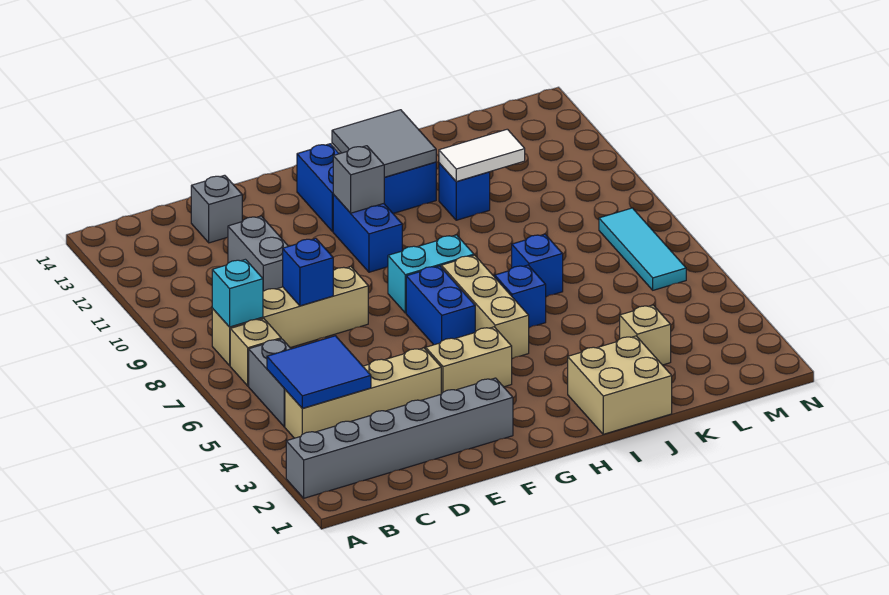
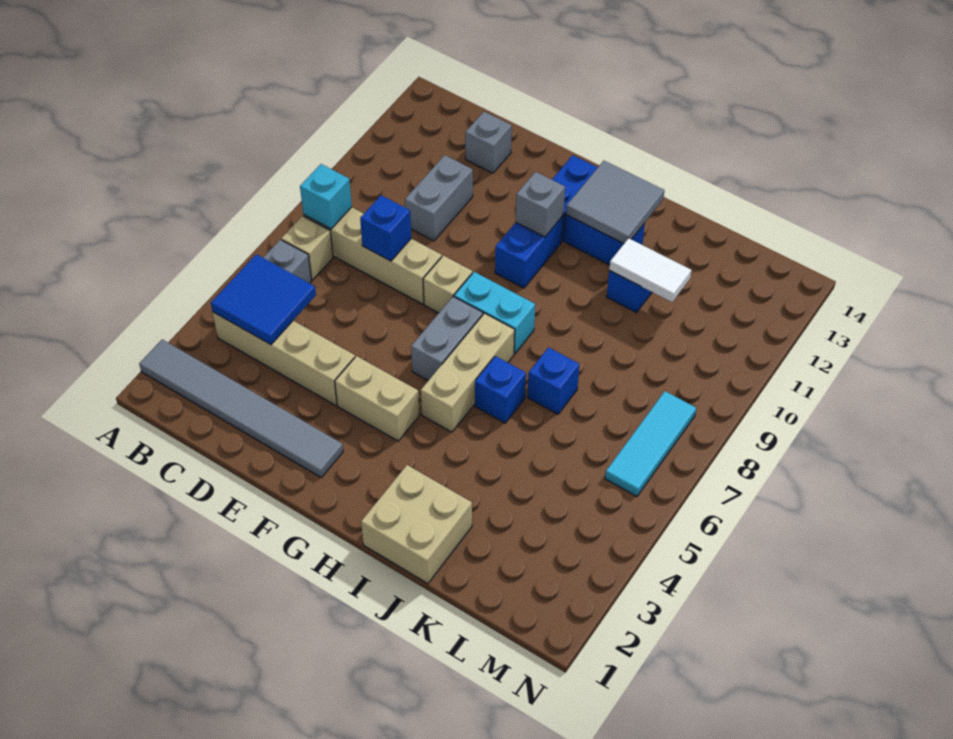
grey 1x6 brick [286,378,513,498] -> grey 1x6 tile [139,339,343,477]
blue 1x2 brick [406,266,475,345] -> grey 1x2 brick [411,297,483,381]
tan 1x1 brick [620,305,671,365] -> tan 1x1 brick moved to [423,256,472,313]

